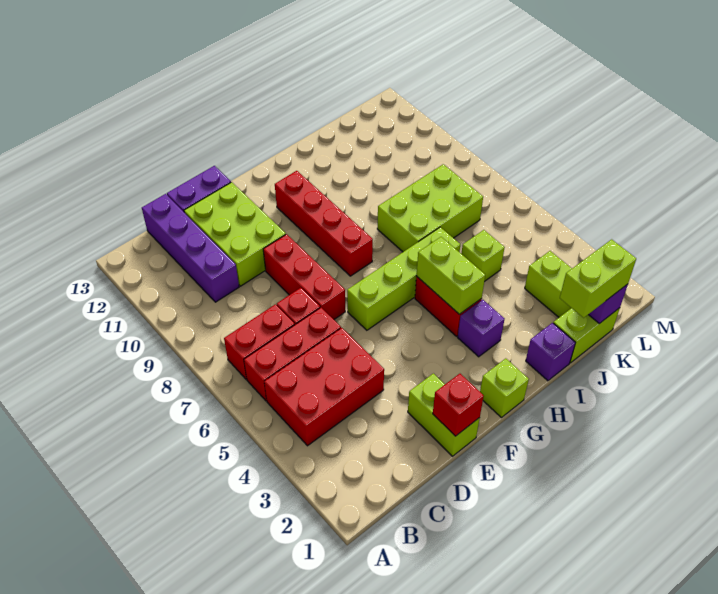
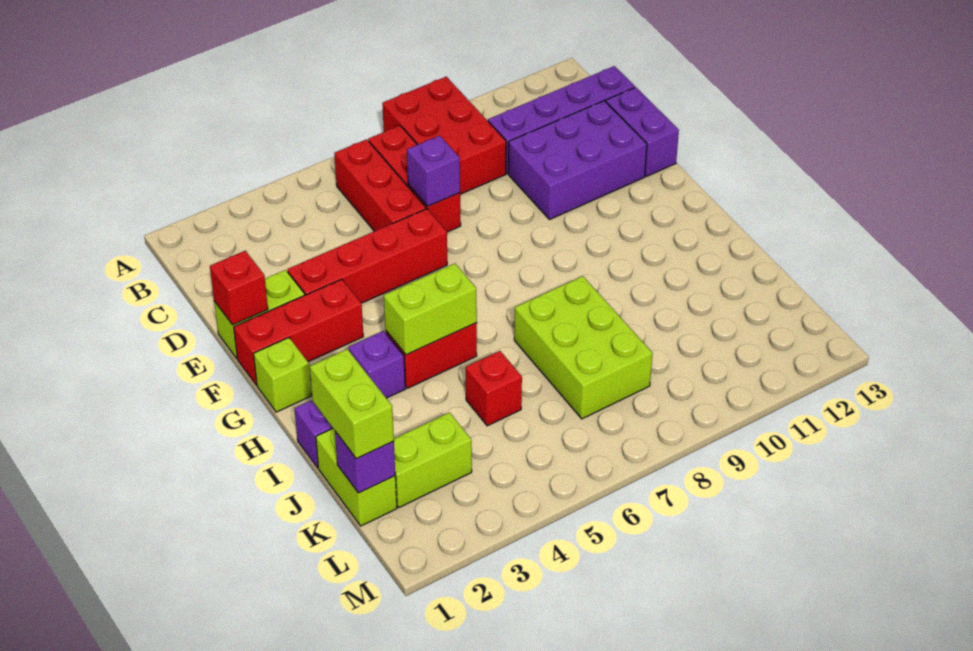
red 2x3 brick [264,328,384,446] -> red 2x3 brick moved to [382,77,506,194]
none -> purple 1x1 brick [407,136,460,206]
lime 2x3 brick [184,182,286,286] -> purple 2x3 brick [508,101,647,220]
red 1x3 brick [263,234,345,319] -> red 1x3 brick moved to [234,279,363,385]
lime 1x4 brick [347,227,460,330] -> none
red 1x4 brick [275,171,373,276] -> red 1x4 brick moved to [287,209,447,303]
lime 1x1 brick [461,230,505,282] -> red 1x1 brick [466,351,522,426]

